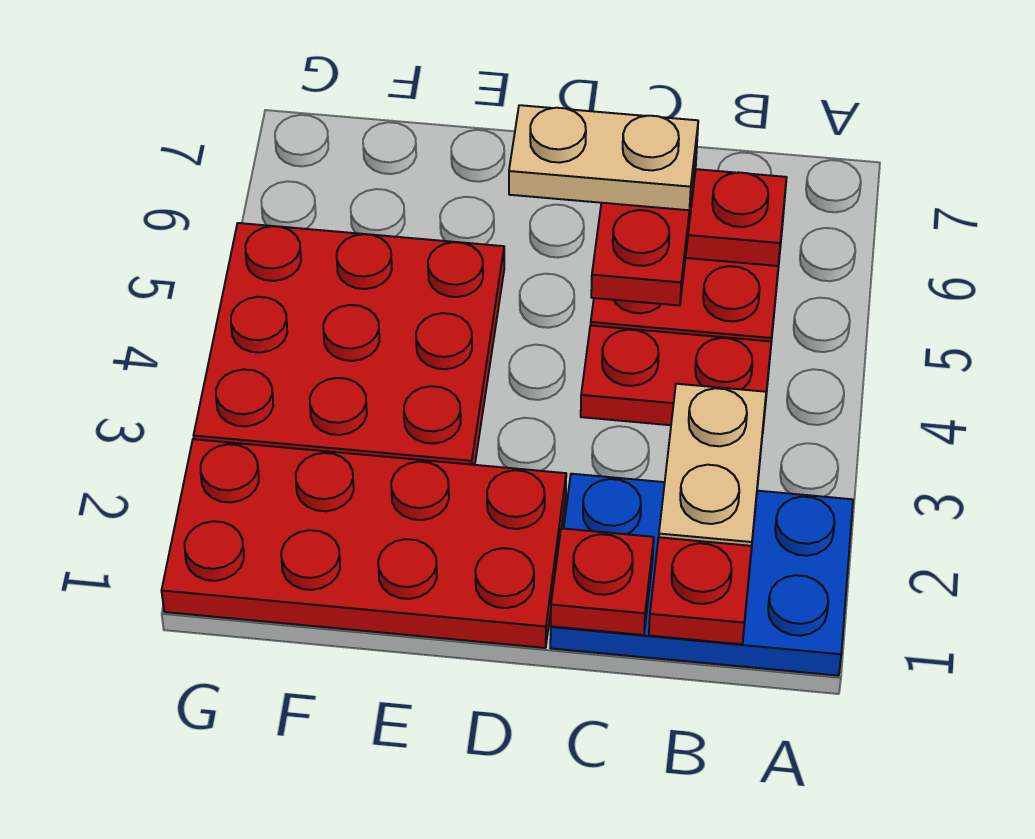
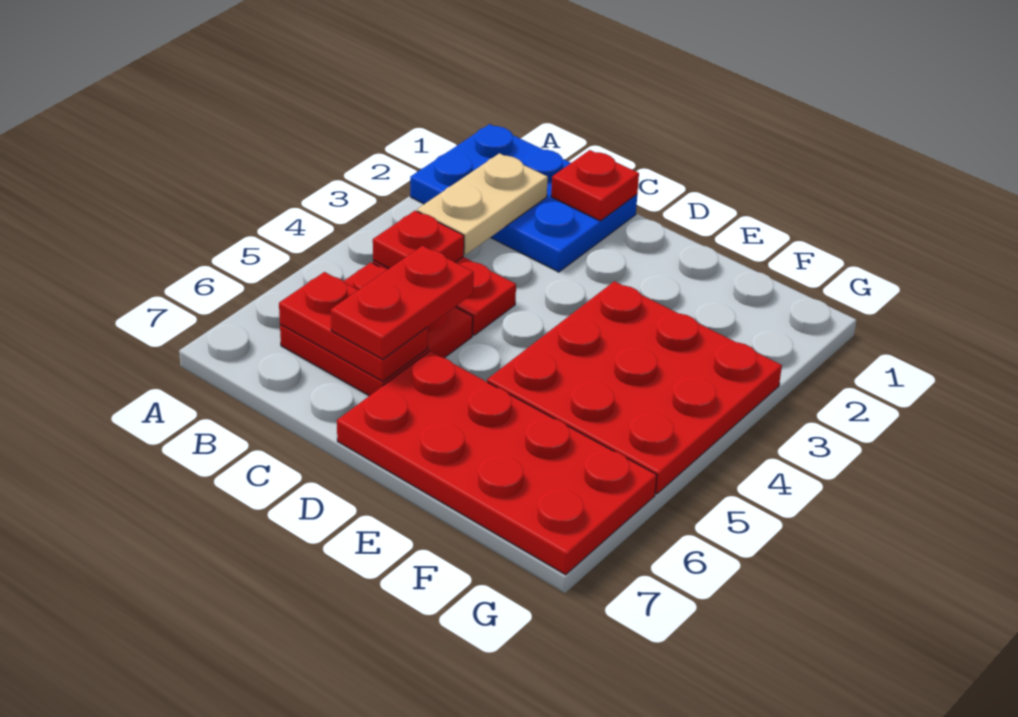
red 1x1 plate [649,537,752,644] -> red 1x1 plate moved to [373,211,464,268]
tan 1x2 plate [509,105,698,210] -> none
red 2x4 plate [162,439,566,648] -> red 2x4 plate moved to [337,351,657,575]

